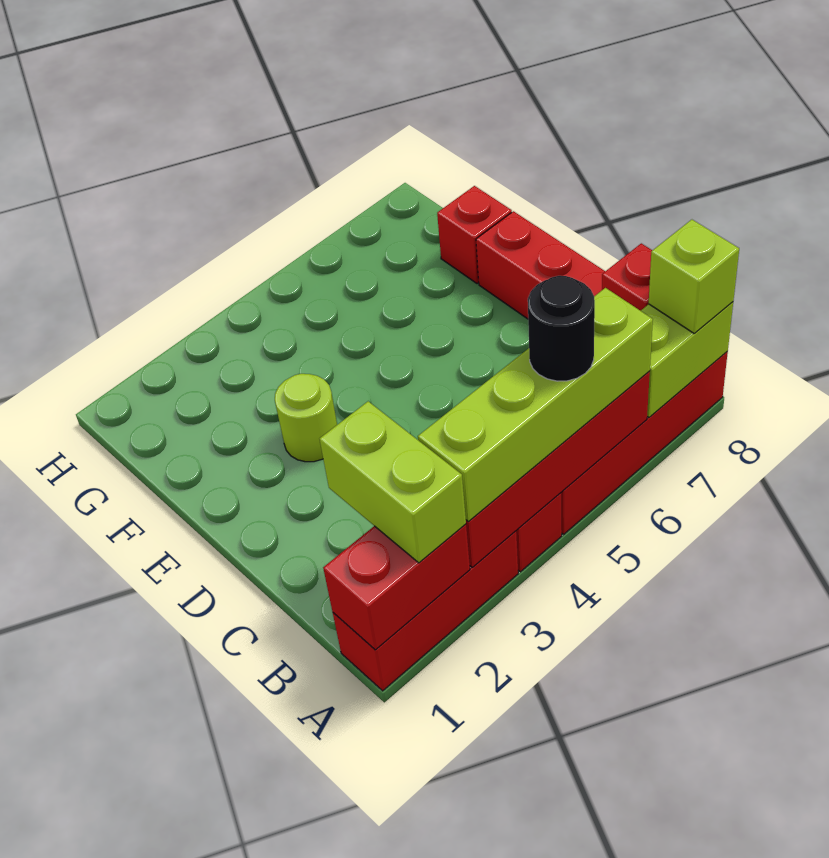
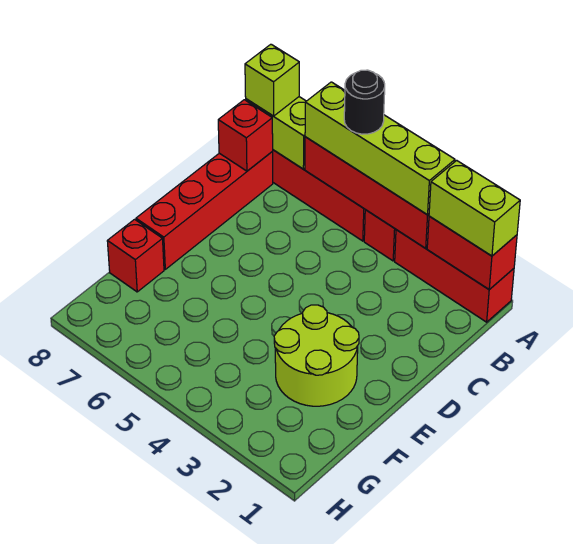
lime 1x2 brick [319,401,466,563] -> lime 1x2 brick turned to [429,160,520,256]
lime 1x1 round brick [275,374,337,462] -> lime 2x2 round brick [274,305,359,406]

